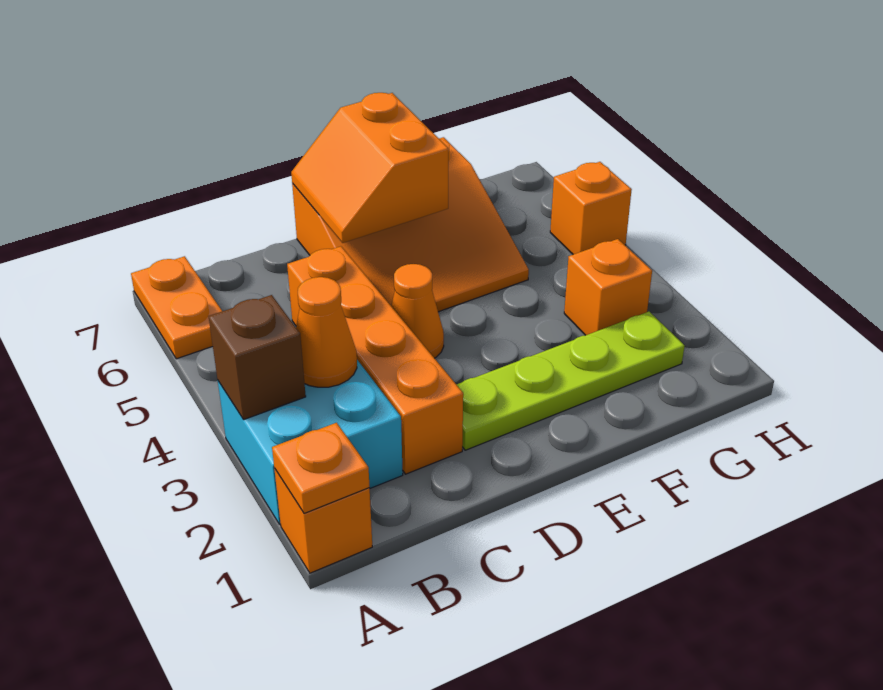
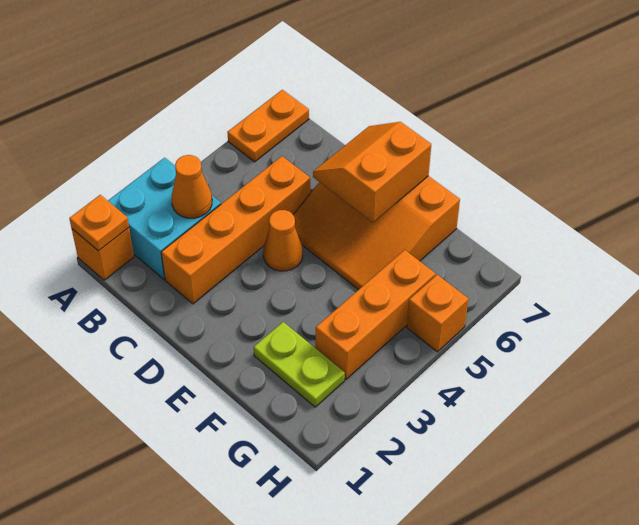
brown 1x1 brick [209,295,306,420] -> none
lime 1x4 plate [456,312,684,450] -> lime 1x2 plate [254,322,345,407]
orange 1x1 brick [564,239,652,335] -> orange 1x3 brick [316,250,435,380]

